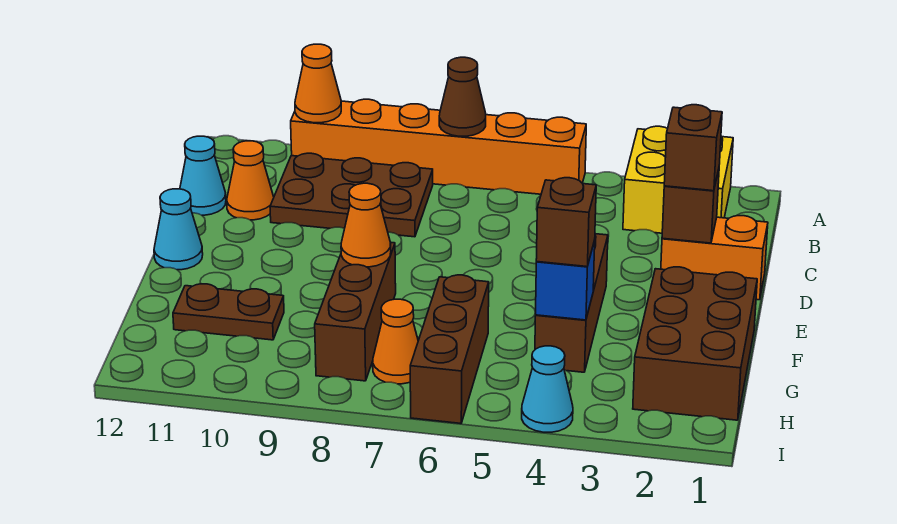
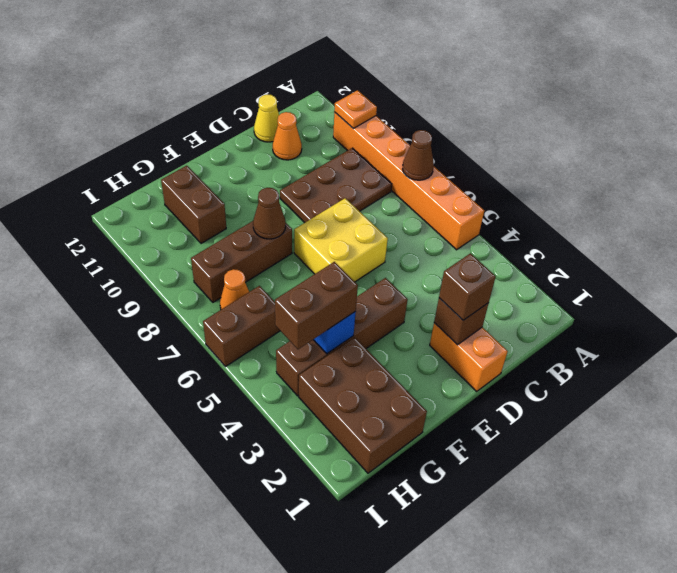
yellow 2x2 brick [623,126,733,233] -> yellow 2x2 brick moved to [294,198,388,282]
orange 1x1 cone [295,44,341,123] -> orange 1x1 plate [334,90,377,128]
brown 2x3 plate [270,153,433,237] -> brown 2x3 plate turned to [280,148,392,223]
cyan 1x1 cone [180,136,226,215] -> yellow 1x1 cone [254,94,279,142]
brown 1x3 brick [535,234,608,372] -> brown 1x4 brick [276,278,408,396]
cyan 1x1 cone [154,189,203,270] -> none
brown 2x3 brick [633,267,757,420] -> brown 2x3 brick turned to [299,337,427,473]
orange 1x1 cone [341,183,391,267] -> brown 1x1 cone [253,188,286,239]
brown 1x1 brick [536,178,596,267] -> brown 1x2 brick [275,262,358,349]
brown 1x3 brick [410,275,489,423] -> brown 1x2 brick [203,286,280,367]
brown 1x2 plate [173,284,284,340] -> brown 1x2 brick [161,166,226,244]
cyan 1x1 cone [522,346,573,432] -> none

